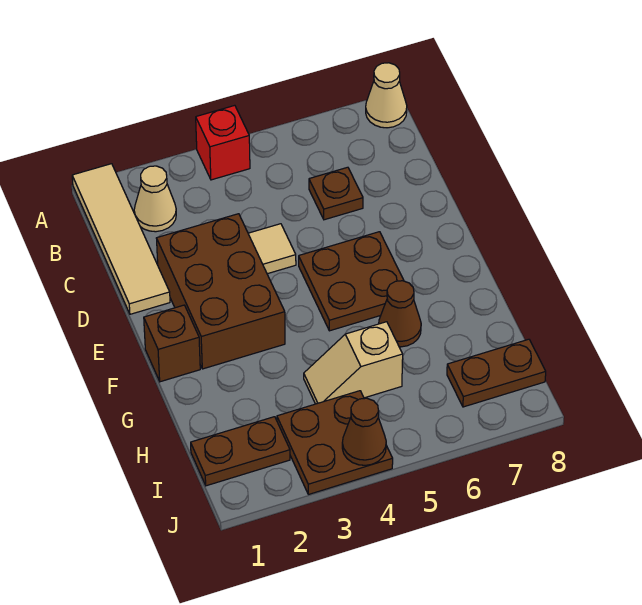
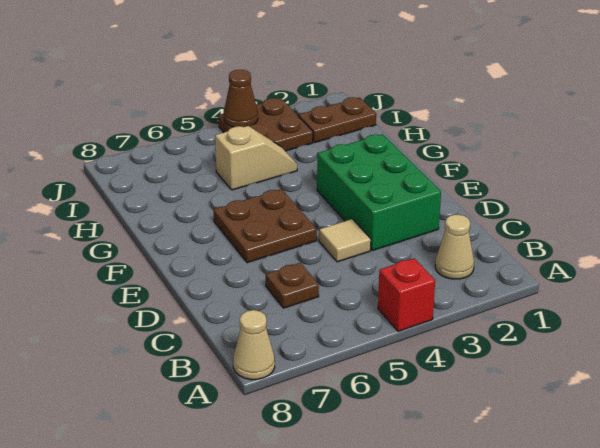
tan 1x4 tile [72,164,170,314] -> none
brown 2x3 brick [157,214,285,369] -> green 2x3 brick [317,134,441,251]
brown 1x1 brick [144,305,200,382] -> none
brown 1x1 cone [379,281,421,347] -> none
brown 1x2 plate [447,339,546,407] -> none

